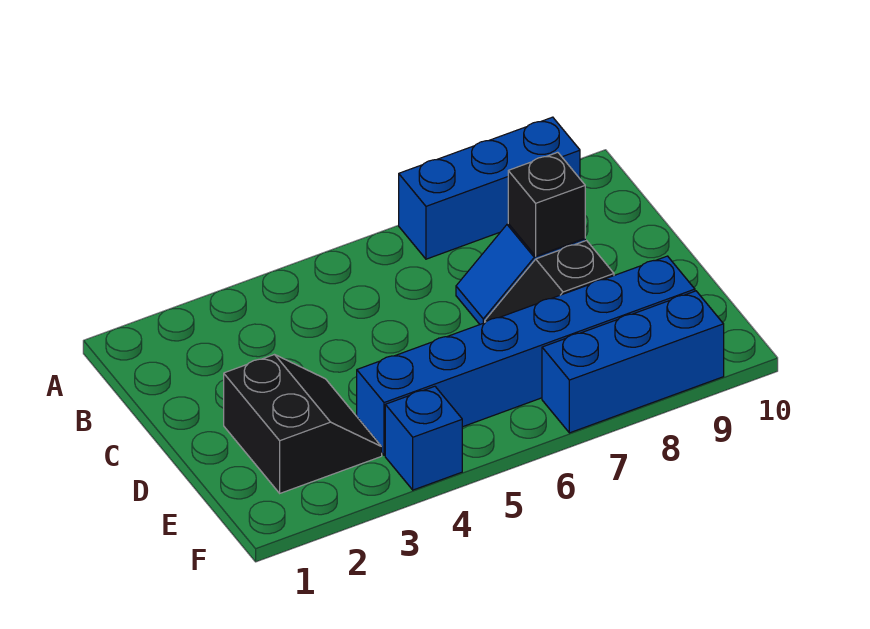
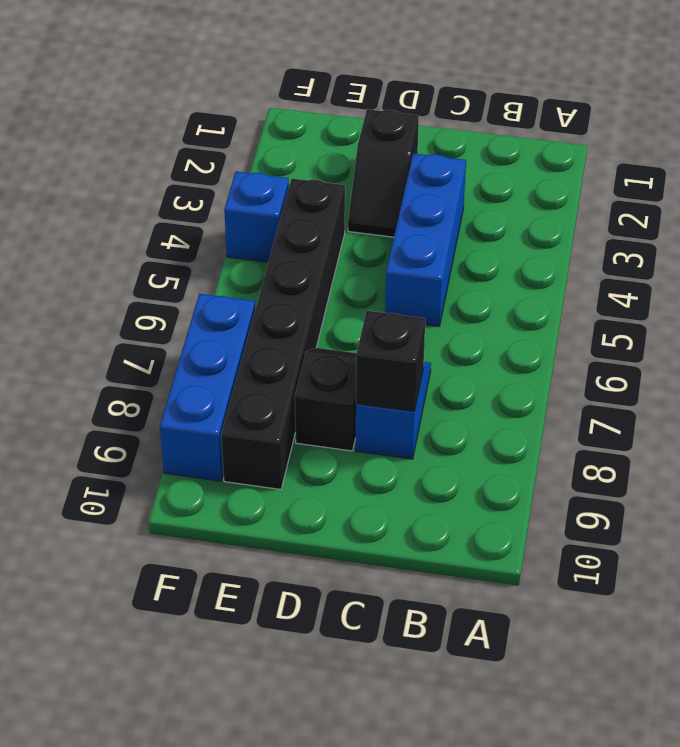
blue 1x3 brick [399,117,580,259] -> blue 1x3 brick moved to [385,153,466,326]
black 2x2 slope [224,355,382,493] -> black 1x2 slope [348,109,419,237]
blue 1x6 brick [357,256,695,455] -> black 1x6 brick [221,179,345,489]

